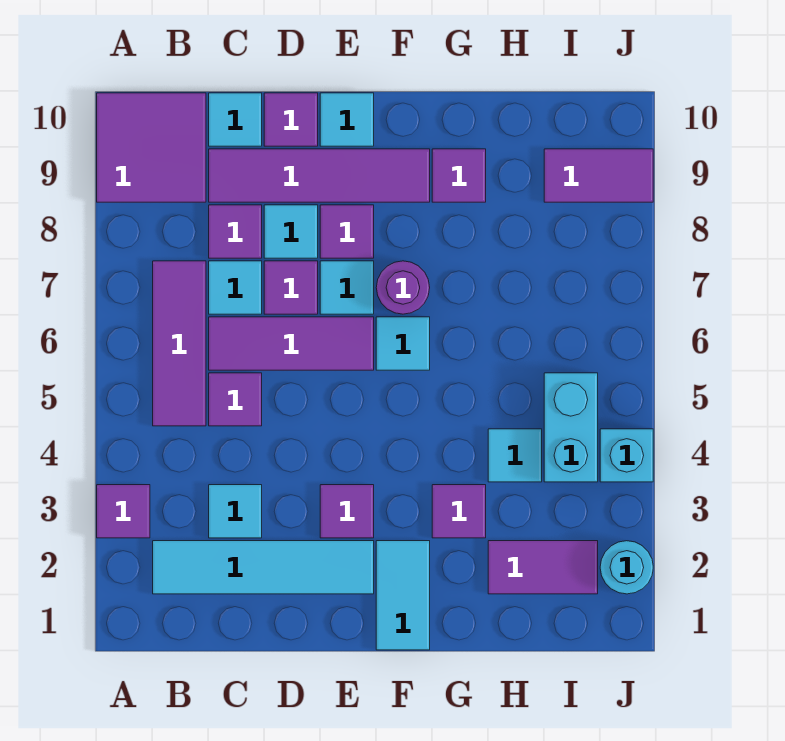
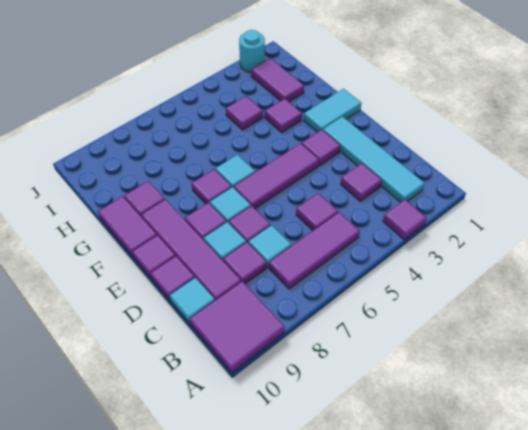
cyan 1x1 tile [209,485,262,538] -> purple 1x1 tile [341,163,382,201]
purple 1x3 tile [209,317,374,370] -> purple 1x3 tile turned to [234,143,319,209]
cyan 1x1 tile [320,93,374,146] -> purple 1x1 tile [132,235,175,278]
purple 1x1 round brick [376,261,430,314] -> purple 1x1 tile [192,169,232,204]
cyan 1x1 tile [488,429,542,482] -> purple 1x1 tile [226,96,263,130]
cyan 1x2 brick [544,373,598,482] -> none
purple 1x2 tile [544,149,653,202] -> purple 1x2 tile moved to [98,196,157,257]
cyan 1x1 brick [600,429,653,482] -> none

